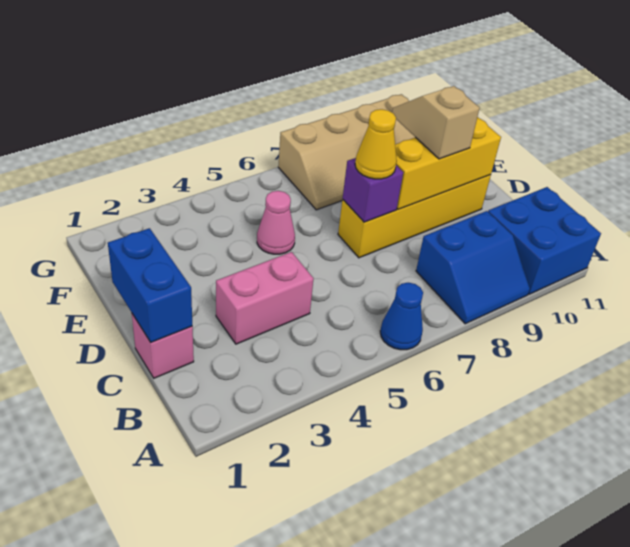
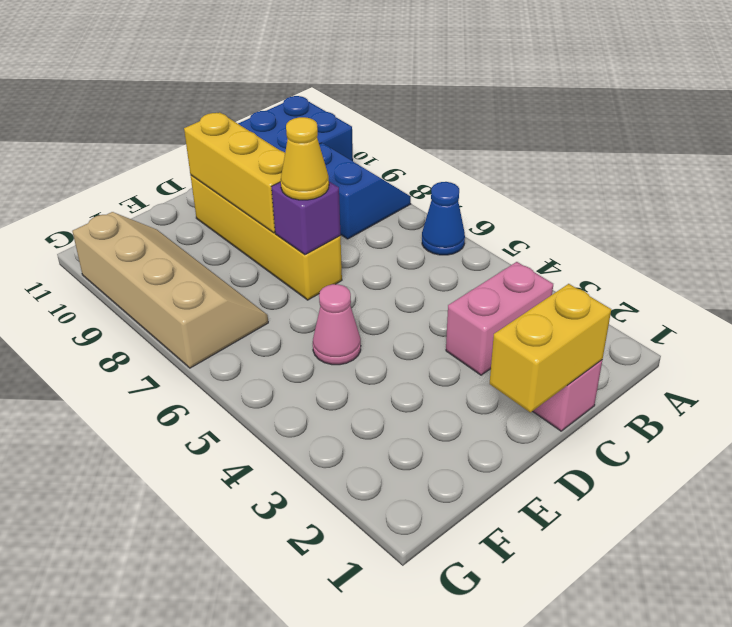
blue 1x2 brick [108,228,192,342] -> yellow 1x2 brick [490,284,611,412]
pink 1x2 brick [216,252,314,344] -> pink 1x2 brick turned to [446,262,553,375]
tan 1x2 slope [392,86,480,159] -> none

